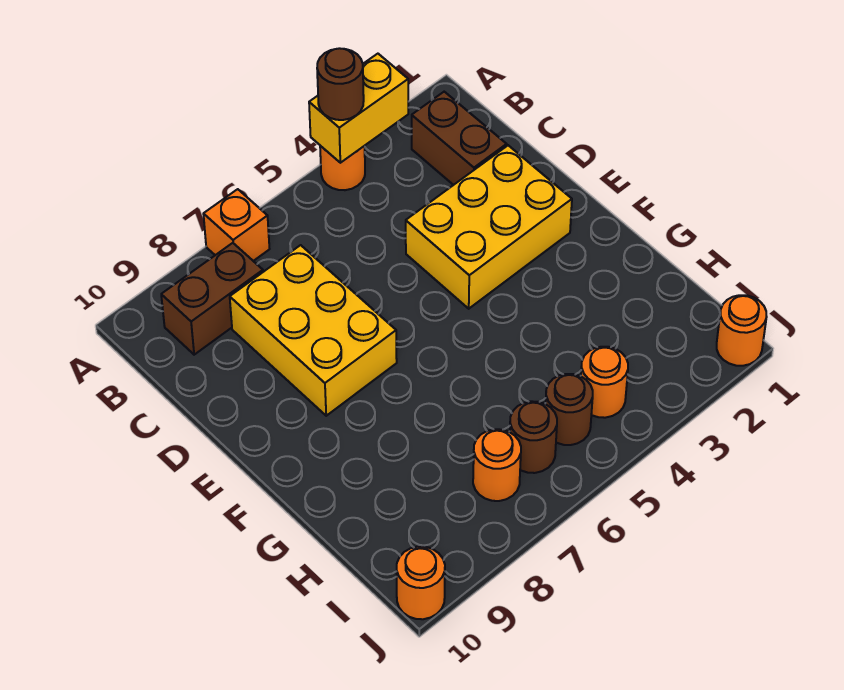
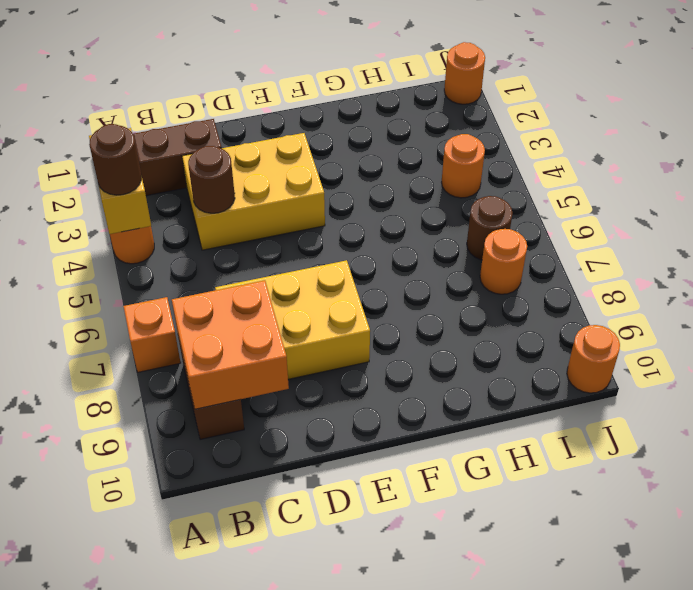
none -> orange 2x2 brick [172,280,289,409]
yellow 2x3 brick [406,145,572,309] -> yellow 2x3 brick turned to [182,133,325,250]
brown 1x1 round brick [546,374,593,445] -> brown 1x1 round brick moved to [188,146,235,213]

